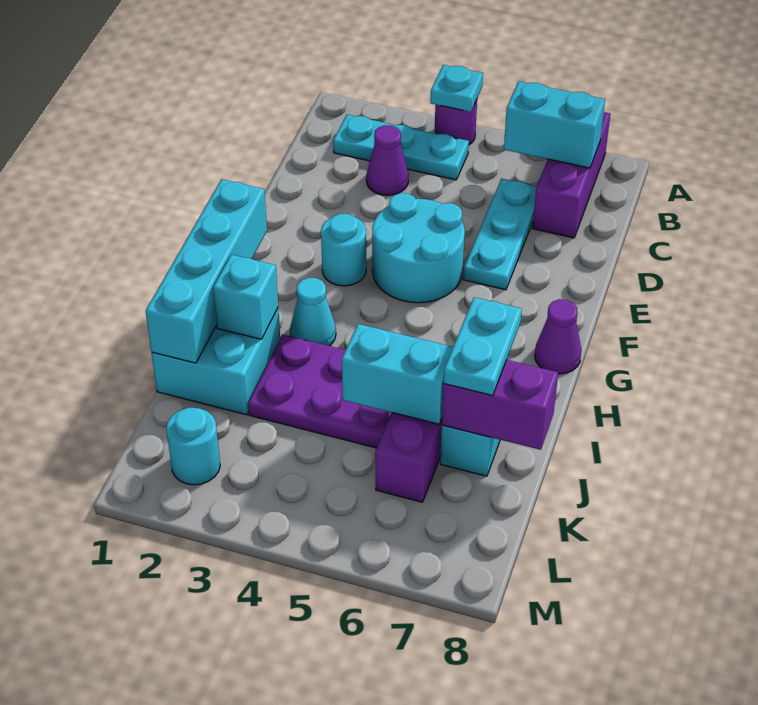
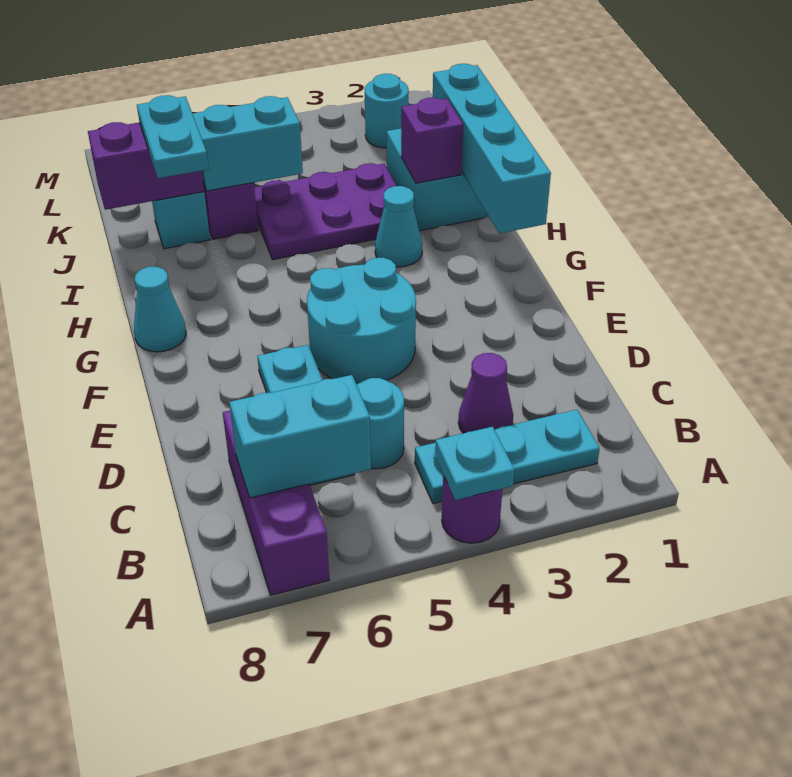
cyan 1x1 round brick [321,214,366,286] -> cyan 1x1 round brick moved to [357,378,404,469]
purple 1x1 cone [535,299,582,374] -> cyan 1x1 cone [134,267,186,352]
cyan 1x1 brick [213,255,278,339] -> purple 1x1 brick [401,98,463,183]

